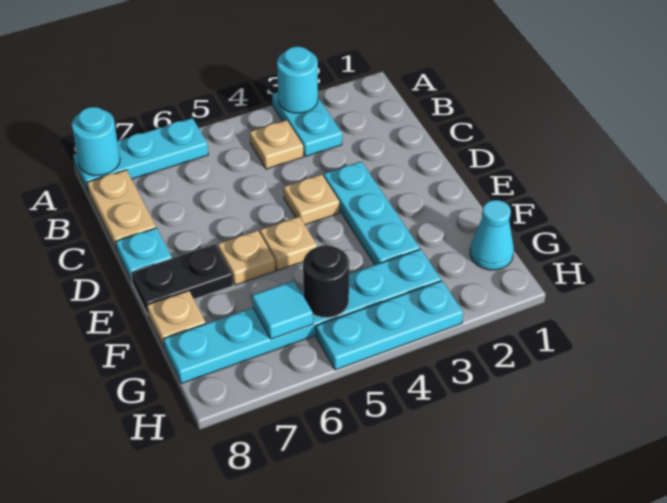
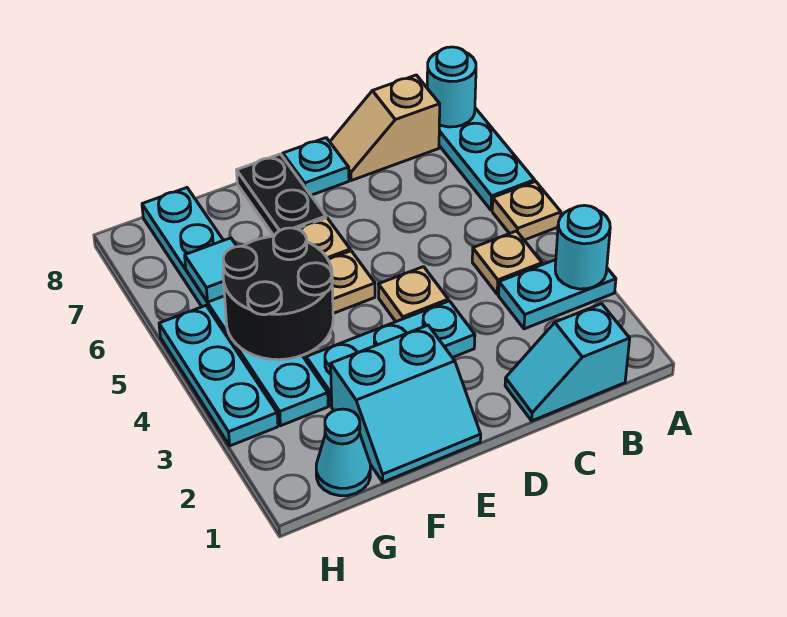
none -> cyan 1x2 slope [505,304,630,421]
tan 1x2 plate [87,170,156,250] -> tan 1x2 slope [330,75,440,181]
none -> cyan 2x2 slope [331,325,481,482]
tan 1x1 plate [147,291,206,349] -> tan 1x1 plate moved to [492,181,561,240]
black 1x1 round brick [303,245,349,318] -> black 2x2 round brick [223,228,333,360]

